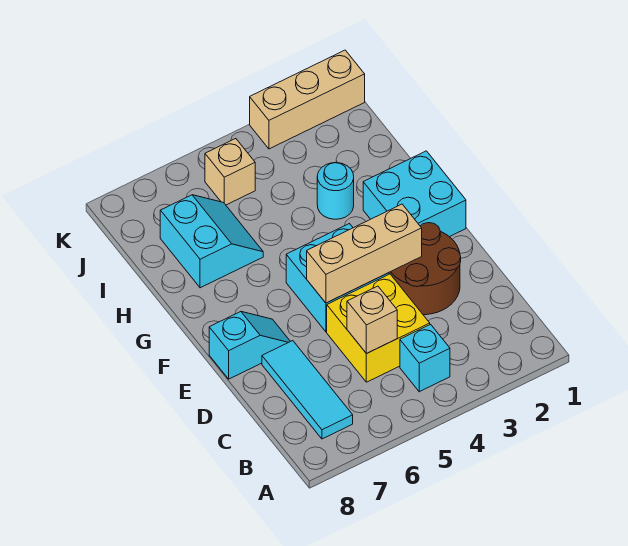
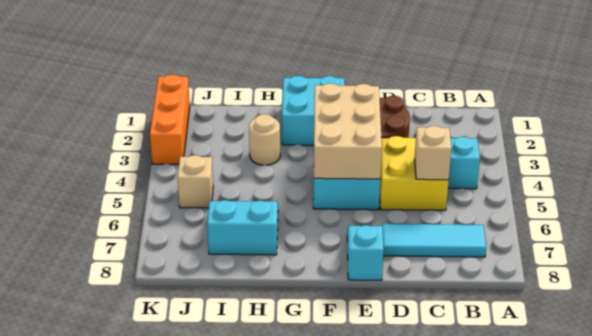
tan 1x3 brick [307,204,422,303] -> tan 2x3 brick [314,83,382,179]
cyan 1x1 round brick [317,163,354,219] -> tan 1x1 round brick [249,114,280,165]
tan 1x3 brick [250,50,365,149] -> orange 1x3 brick [150,75,190,164]

